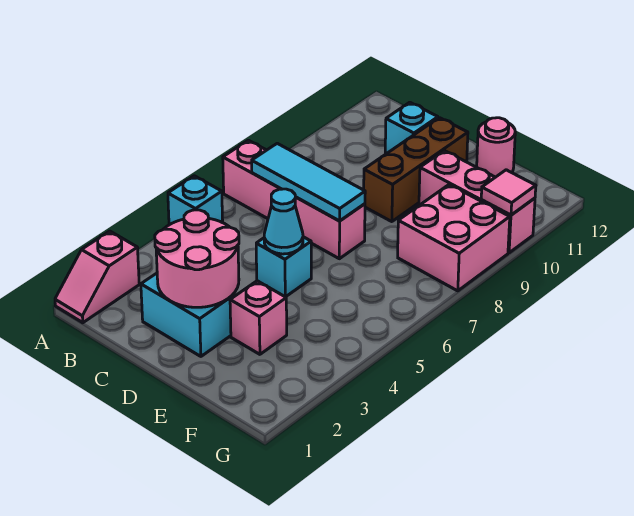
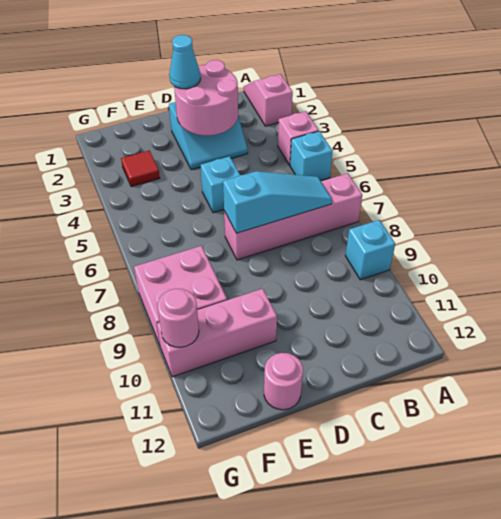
cyan 1x3 tile [252,143,365,221] -> cyan 1x3 slope [223,171,332,233]
cyan 1x1 brick [385,102,438,154] -> cyan 1x1 brick moved to [345,220,395,280]
cyan 1x1 cone [264,189,303,254] -> cyan 1x1 cone moved to [169,35,201,89]
brown 1x3 brick [364,118,468,222] -> none
pink 1x1 brick [230,281,287,354] -> pink 1x1 brick moved to [278,111,319,165]
none -> red 1x1 tile [121,150,160,187]
pink 1x1 tile [481,170,536,215] -> pink 1x1 round brick [157,289,199,347]

